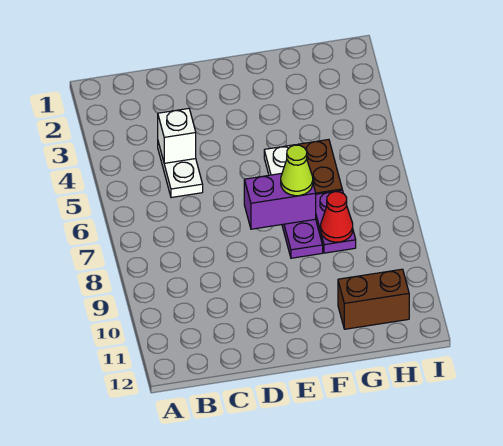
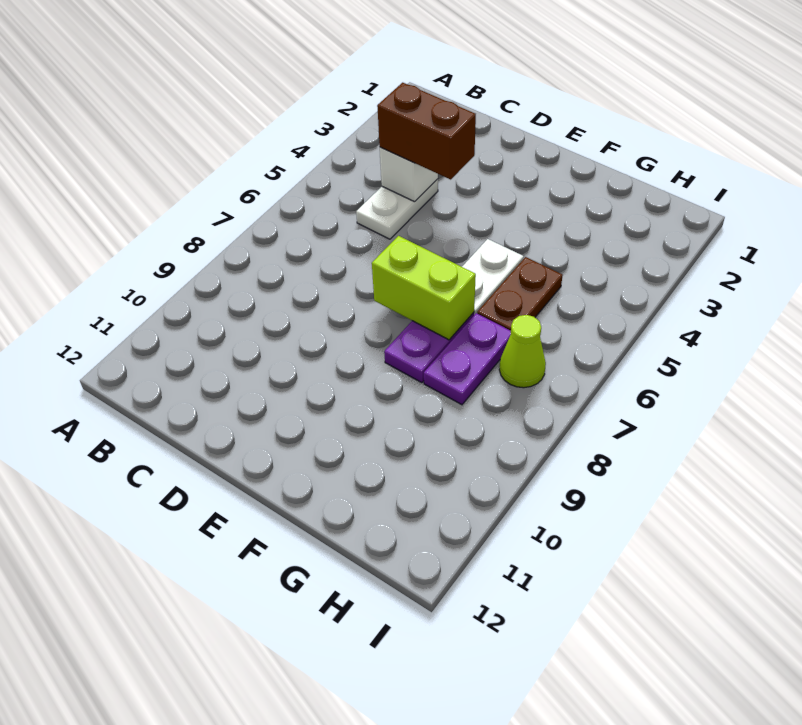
purple 1x2 brick [244,173,316,229] -> lime 1x2 brick [372,236,476,340]
lime 1x1 cone [281,145,313,196] -> lime 1x1 cone moved to [499,315,546,388]
red 1x1 cone [321,192,353,242] -> none
brown 1x2 brick [338,269,409,329] -> brown 1x2 brick moved to [377,83,476,179]

